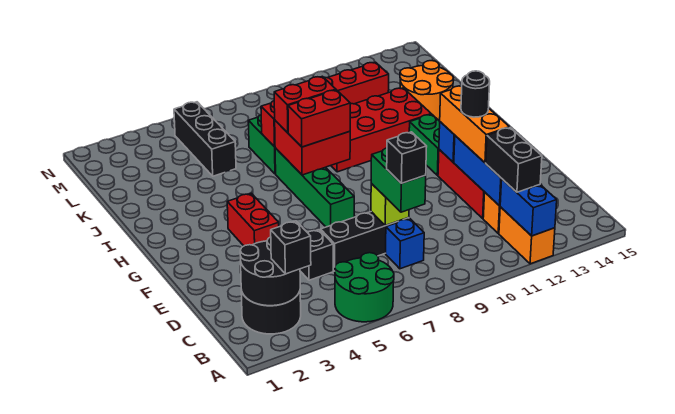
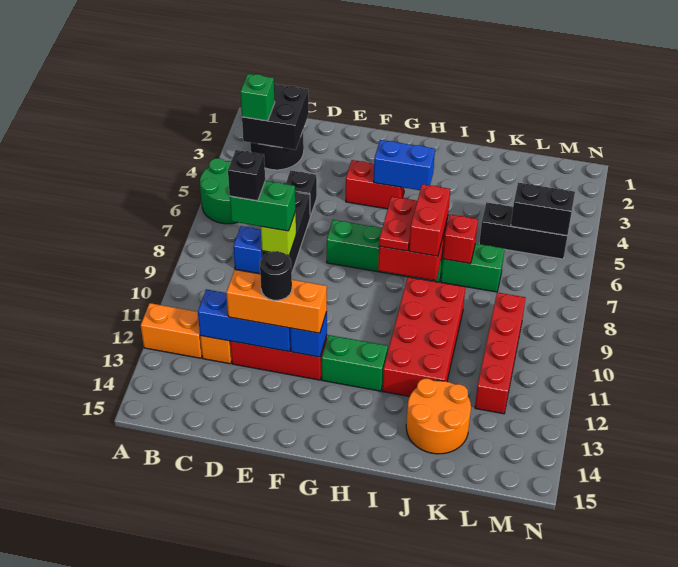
blue 1x2 brick [500,179,557,236] -> blue 1x2 brick moved to [374,140,435,190]
black 2x2 round brick [240,237,300,306] -> black 2x2 brick [242,84,309,150]
black 1x1 brick [271,221,311,274] -> green 1x1 brick [240,74,275,121]
black 1x2 brick [486,128,542,192] -> black 1x2 brick moved to [511,183,575,236]
red 1x2 brick [288,90,350,147] -> red 1x2 plate [379,197,417,251]

